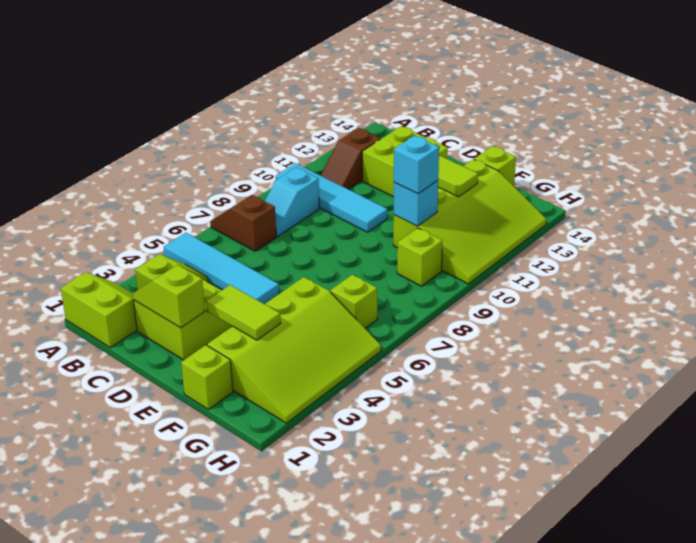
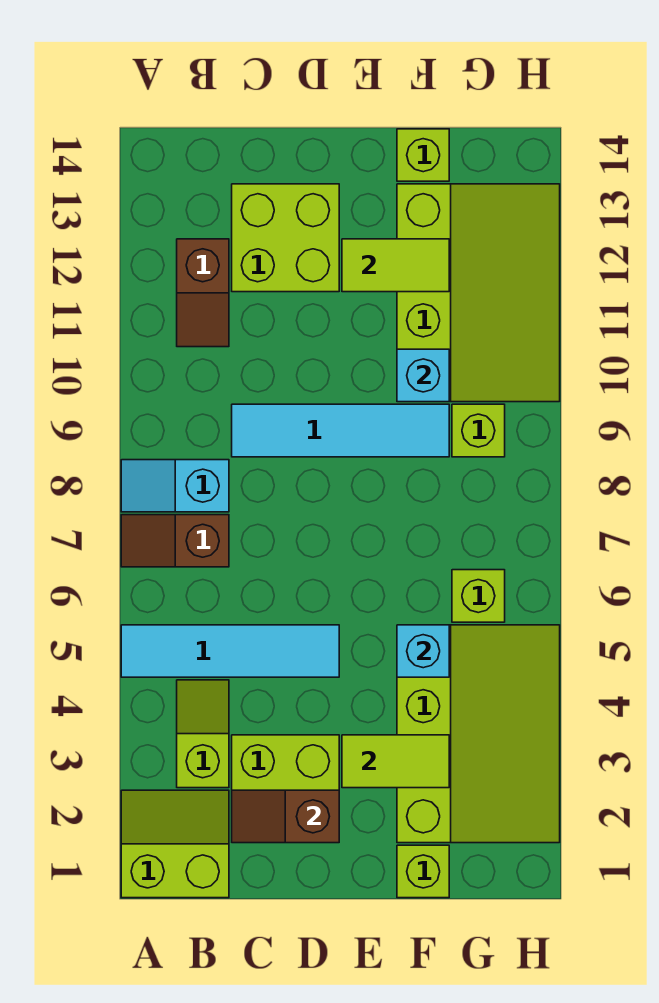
cyan 1x4 tile [276,163,387,232] -> cyan 1x4 tile moved to [232,404,449,457]
cyan 1x2 slope [265,167,319,237] -> cyan 1x2 slope turned to [121,460,229,512]
lime 1x2 slope [133,265,205,328] -> brown 1x2 slope [232,790,339,843]
cyan 1x1 brick [394,136,439,194] -> cyan 1x1 brick moved to [397,625,449,677]

